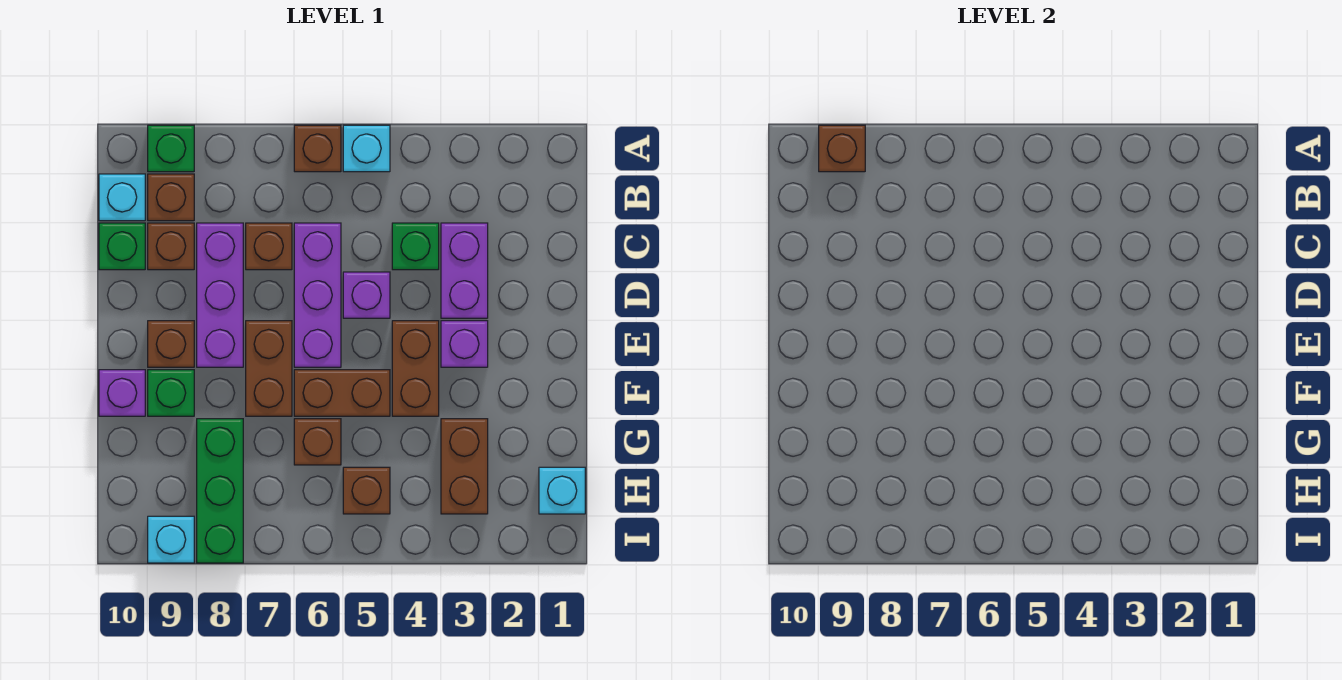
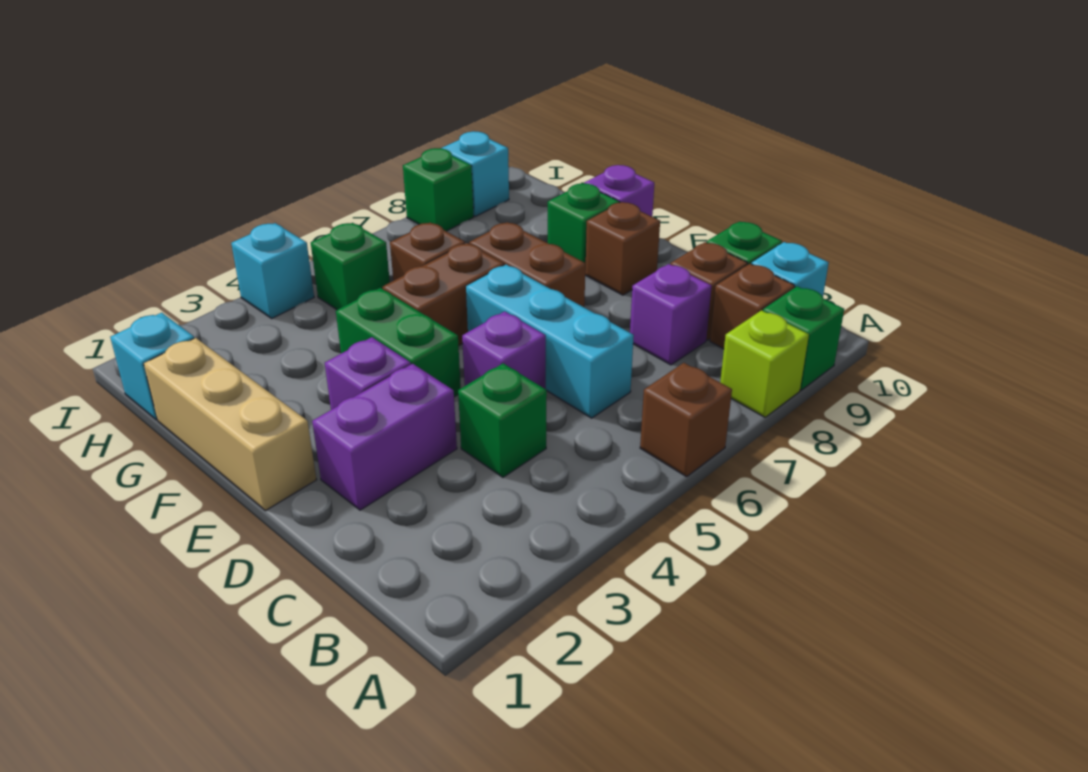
cyan 1x1 brick [343,125,390,172] -> cyan 1x1 brick moved to [231,223,314,318]
none -> lime 1x1 brick [720,310,809,417]
brown 1x1 brick [819,125,865,172] -> none
purple 1x2 brick [441,223,488,318] -> purple 1x2 brick turned to [312,364,457,510]
purple 1x3 brick [294,223,341,367] -> cyan 1x3 brick [466,265,634,418]
brown 1x1 brick [246,223,292,270] -> none
purple 1x3 brick [197,223,243,367] -> purple 1x1 brick [630,264,712,365]
none -> tan 1x3 brick [144,338,316,511]
brown 1x2 brick [392,321,439,416] -> green 1x2 brick [336,288,461,397]
brown 1x2 brick [441,419,488,514] -> none
green 1x3 brick [197,419,243,563] -> green 1x1 brick [403,148,474,231]
brown 1x1 brick [343,467,390,514] -> green 1x1 brick [311,223,390,310]

